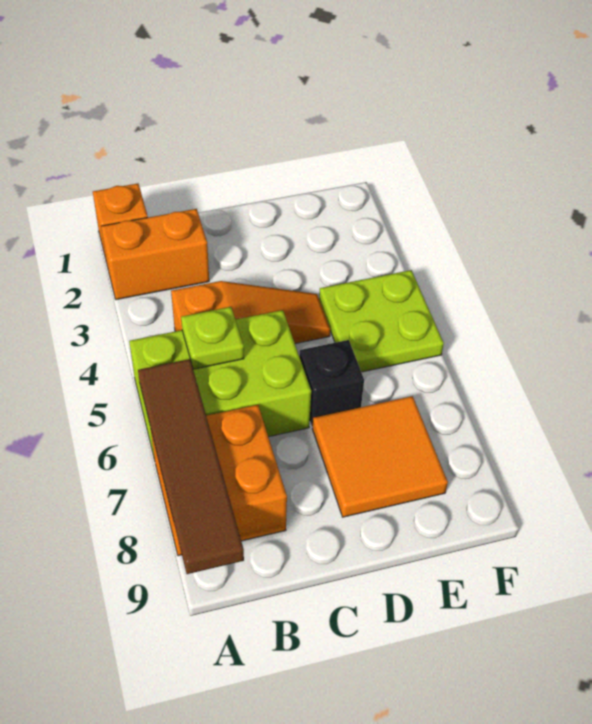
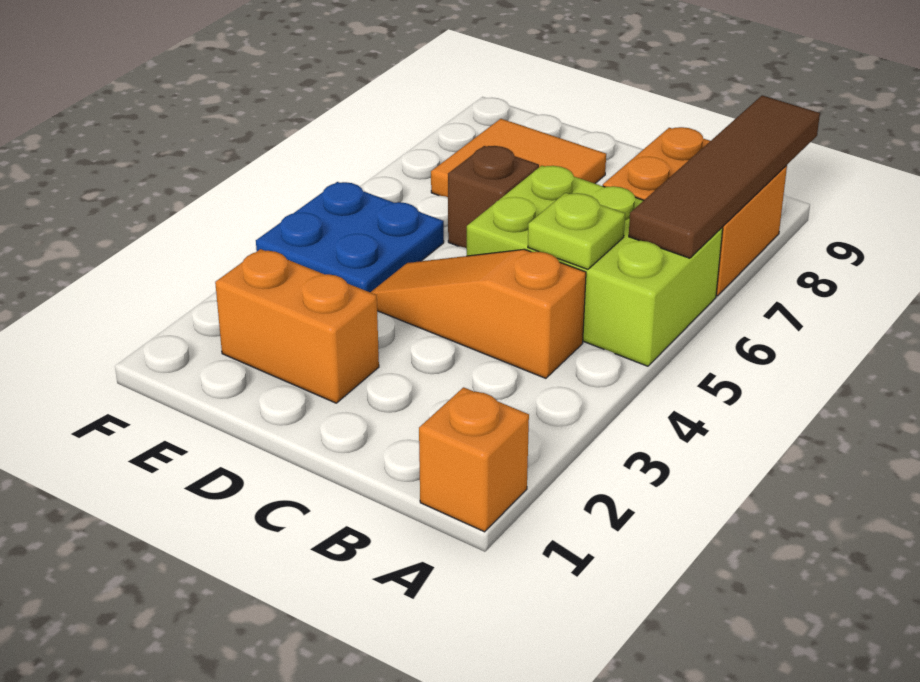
orange 1x2 brick [101,209,209,300] -> orange 1x2 brick moved to [215,249,379,403]
black 1x1 brick [299,340,364,427] -> brown 1x1 brick [448,146,539,248]
lime 2x2 plate [319,270,444,372] -> blue 2x2 plate [256,182,444,292]

